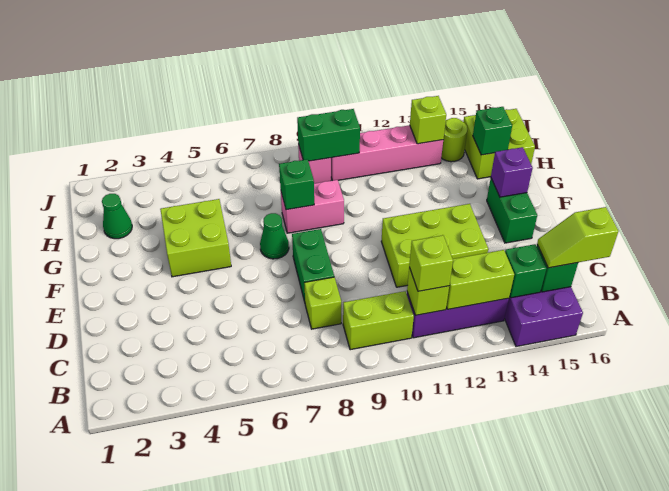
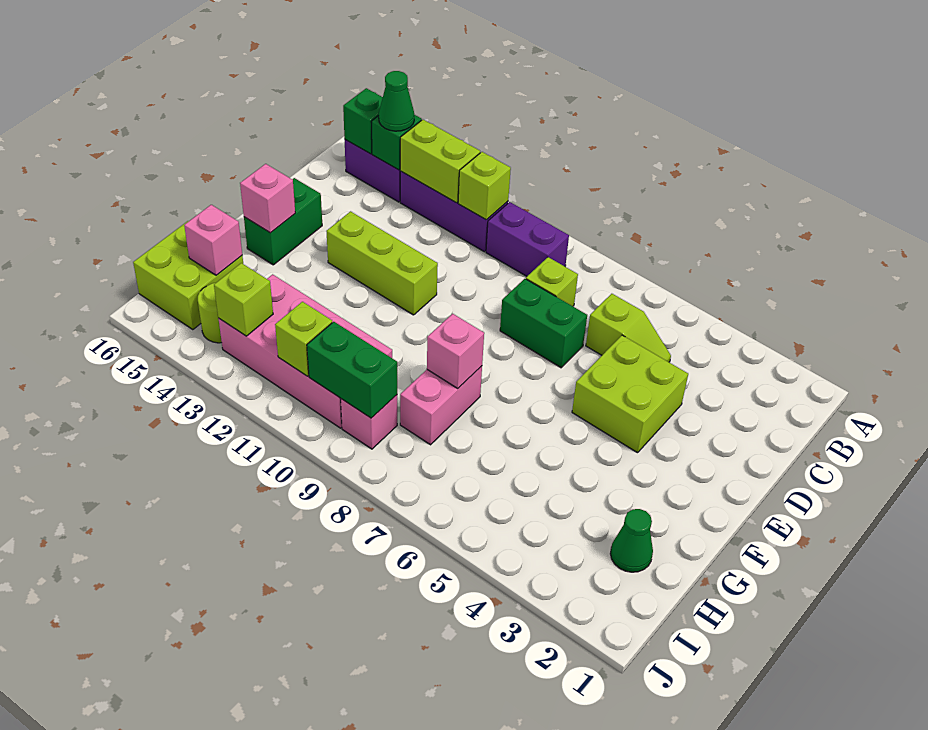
lime 1x2 brick [343,291,414,350] -> purple 1x2 brick [486,202,569,276]
lime 1x1 brick [409,235,453,291] -> lime 1x1 brick moved to [275,302,332,376]
lime 1x2 slope [537,207,618,268] -> lime 1x2 slope moved to [586,294,671,362]
green 1x2 brick [292,229,334,302] -> green 1x2 brick turned to [500,279,587,368]
lime 2x3 brick [381,204,488,287] -> lime 1x3 brick [326,211,438,315]
lime 2x2 brick [160,199,231,277] -> lime 2x2 brick moved to [572,335,688,453]
green 1x1 cone [260,213,289,259] -> green 1x1 cone moved to [379,71,414,131]
purple 1x1 brick [491,147,533,197] -> pink 1x1 brick [240,164,295,233]
pink 1x2 brick [281,180,344,233] -> pink 1x2 brick turned to [400,366,482,445]
green 1x1 brick [279,159,314,210] -> pink 1x1 brick [427,314,484,388]
green 1x1 brick [473,107,512,155] -> pink 1x1 brick [184,205,242,275]
pink 1x4 brick [331,125,443,180] -> pink 2x4 brick [218,274,392,428]

